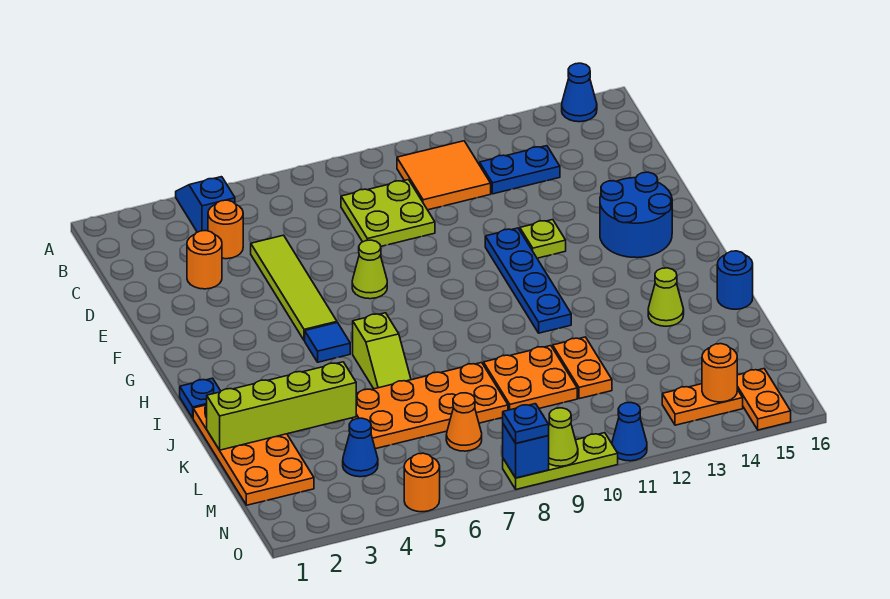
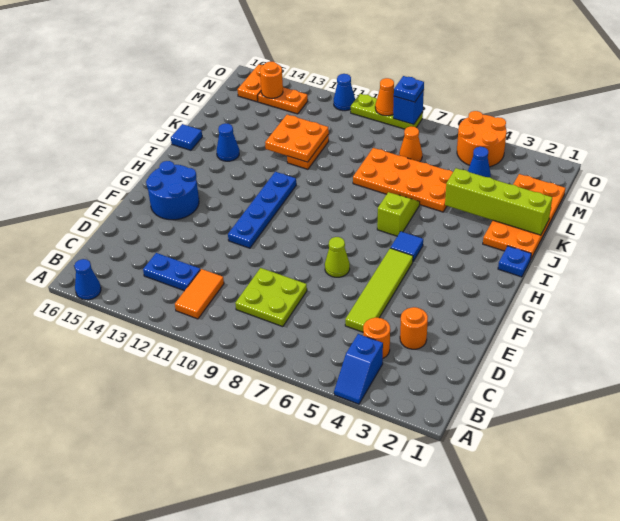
orange 2x2 tile [397,141,491,210] -> orange 1x2 tile [175,269,224,319]
lime 1x1 plate [520,220,566,258] -> none
lime 1x1 cone [648,268,684,326] -> blue 1x1 cone [217,123,239,161]
blue 1x1 round brick [717,251,753,309] -> blue 1x1 tile [171,124,202,150]
orange 2x2 plate [483,346,577,410] -> orange 2x2 plate moved to [265,115,329,162]
orange 1x1 round brick [404,453,440,512] -> orange 2x2 round brick [457,111,507,167]
lime 1x1 cone [548,408,578,466] -> orange 1x1 cone [375,78,394,116]

